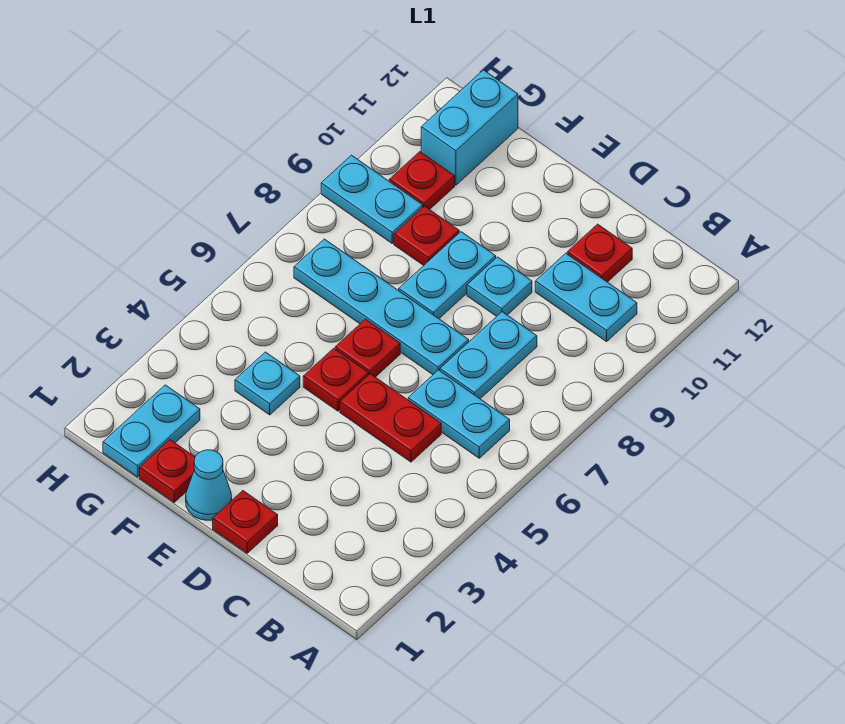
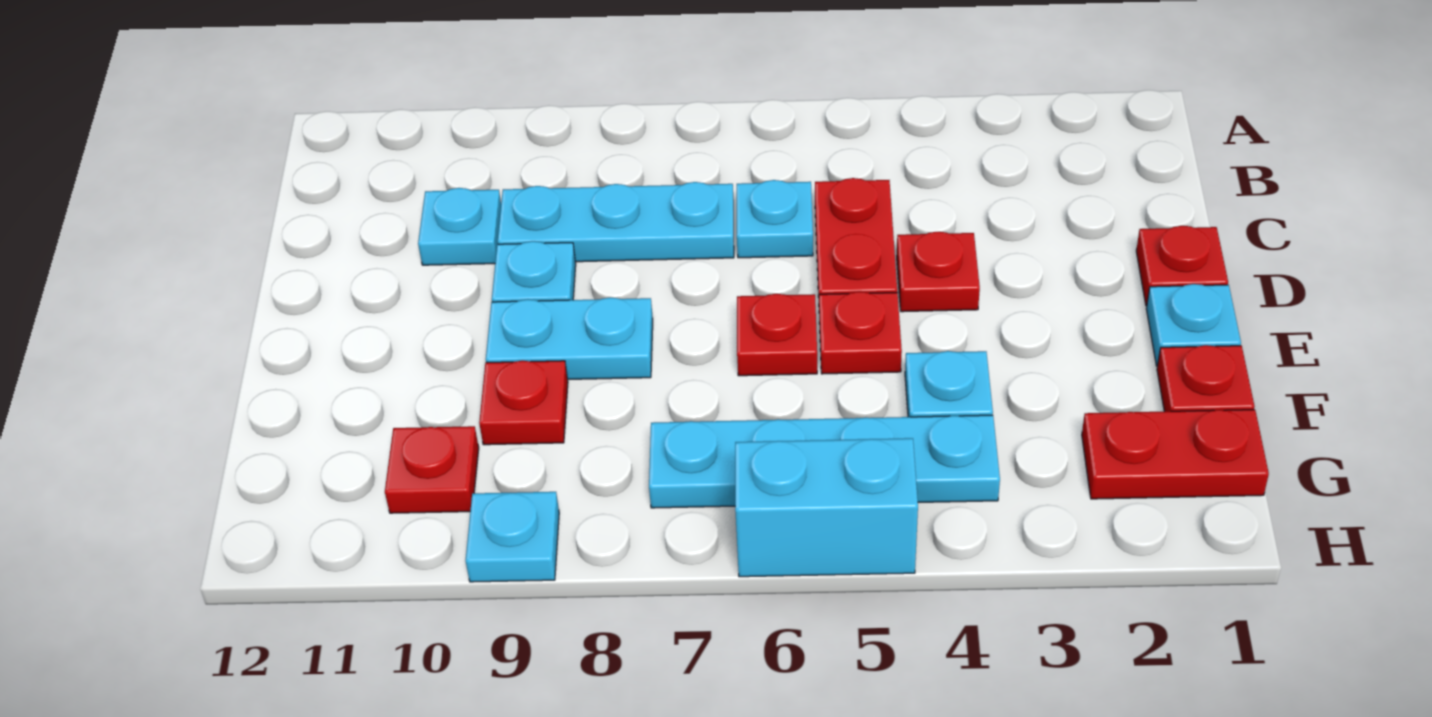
cyan 1x2 plate [408,370,510,458] -> cyan 1x1 plate [737,180,813,258]
cyan 1x2 plate [535,253,637,342] -> cyan 1x1 plate [418,188,501,265]
cyan 1x2 plate [440,312,537,399] -> cyan 1x3 plate [498,182,734,262]
red 1x1 plate [567,224,632,282] -> red 1x1 plate moved to [897,232,980,312]
cyan 1x4 plate [294,239,469,375] -> cyan 1x4 plate turned to [649,415,1000,508]
cyan 1x1 cone [186,450,232,520] -> cyan 1x1 plate [1146,284,1241,366]
cyan 1x2 plate [103,385,200,477] -> red 1x2 plate [1082,410,1269,499]
cyan 1x2 plate [321,155,423,243] -> cyan 1x1 plate [466,492,559,582]
cyan 1x2 brick [421,70,518,185] -> cyan 1x2 brick moved to [735,438,918,577]

